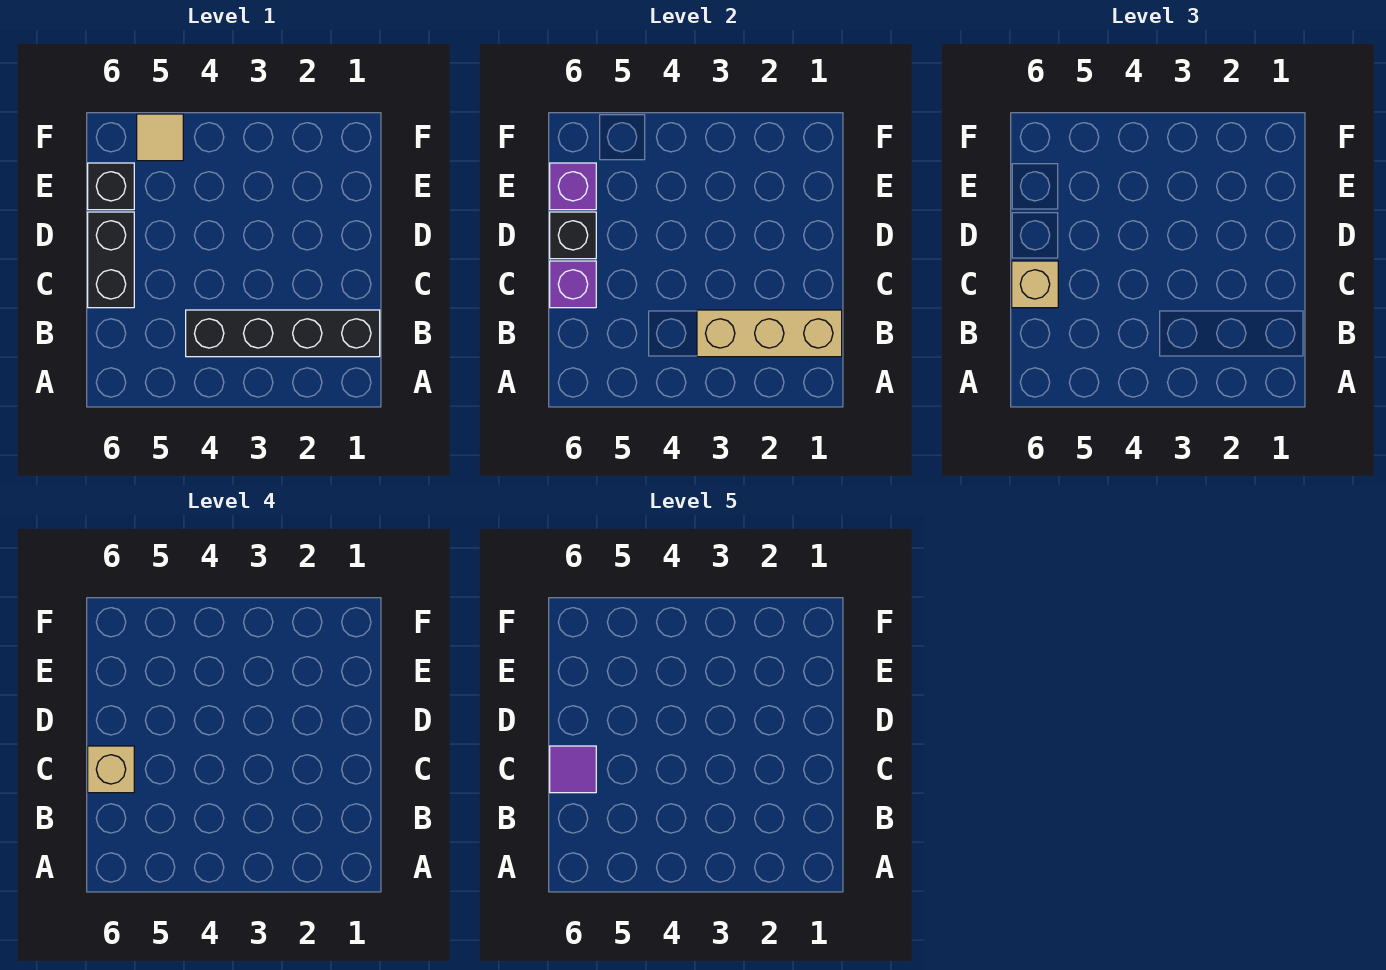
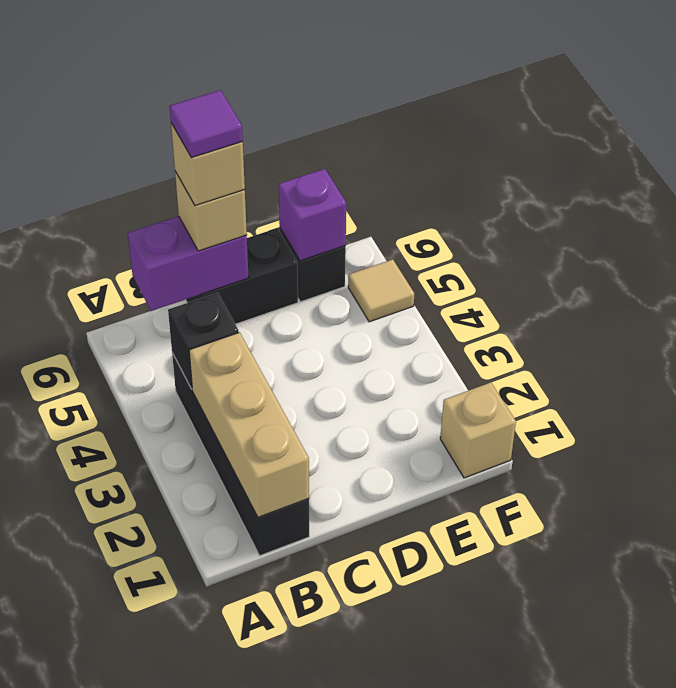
purple 1x1 brick [550,261,596,308] -> purple 1x2 brick [128,216,249,311]
black 1x1 brick [550,212,596,259] -> black 1x1 brick moved to [168,293,239,389]
none -> tan 1x1 brick [440,383,516,478]

